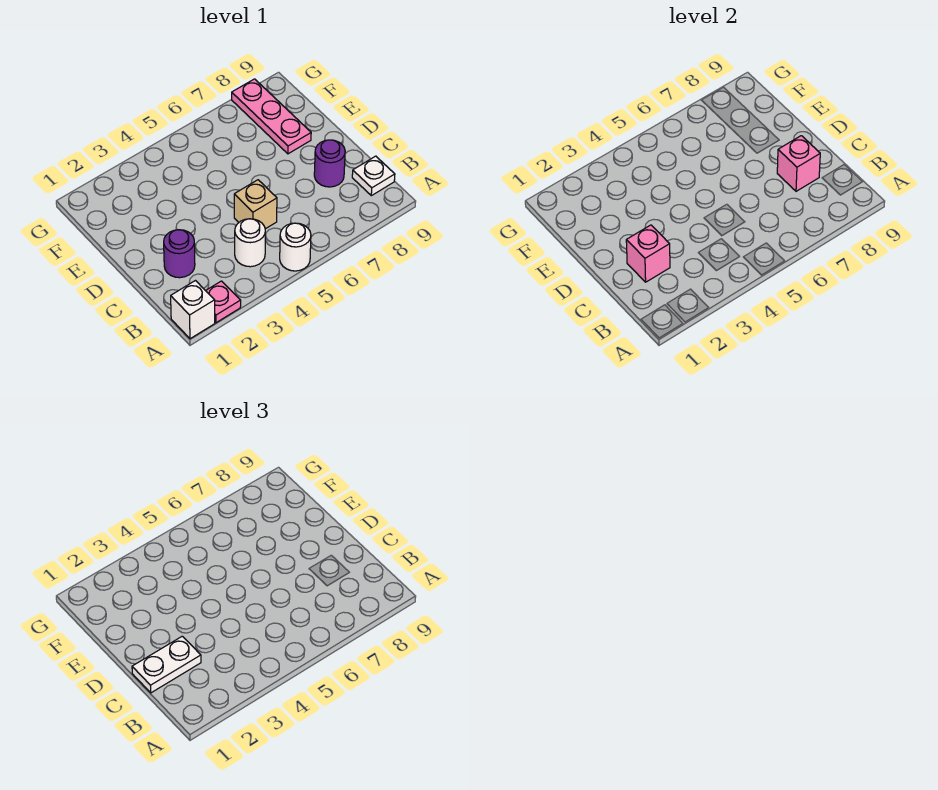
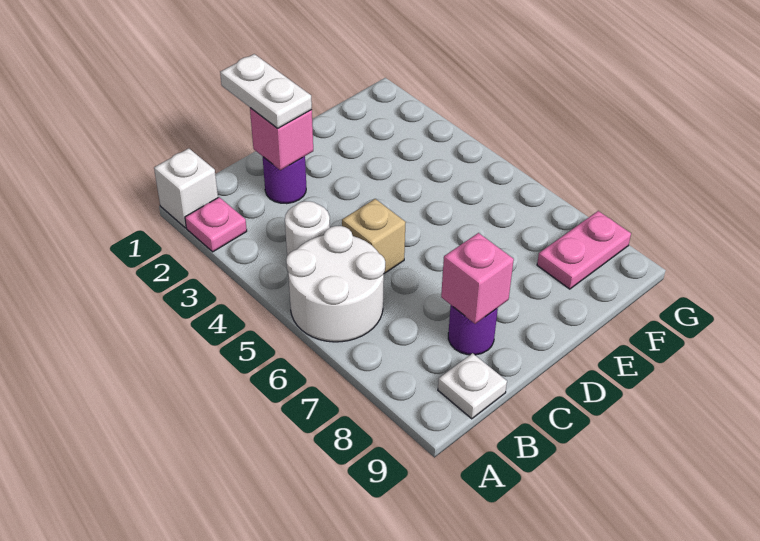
white 1x1 round brick [280,223,311,271] -> white 2x2 round brick [286,226,385,342]
pink 1x3 plate [232,79,311,154] -> pink 1x2 plate [537,211,631,289]

